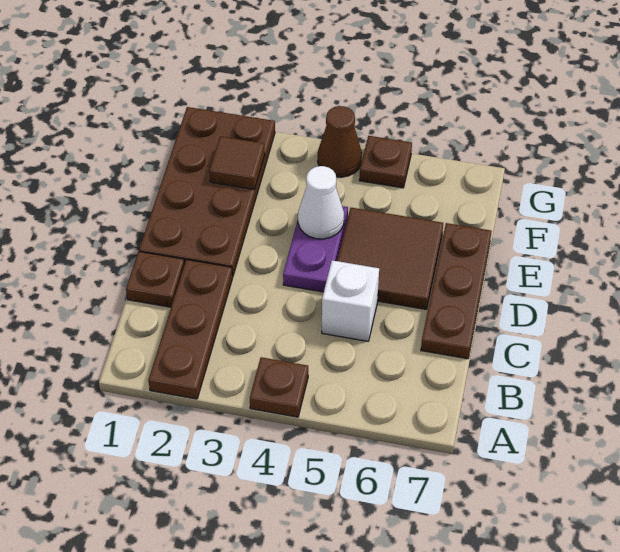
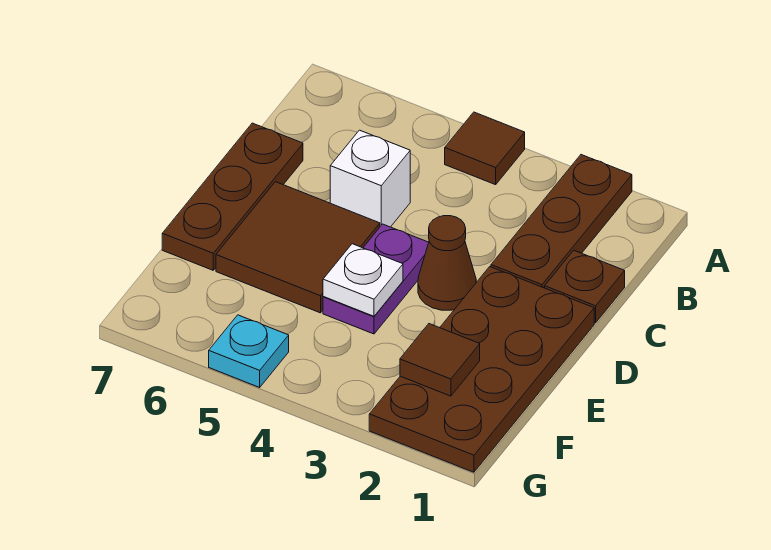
brown 1x1 plate [250,357,308,417] -> brown 1x1 tile [445,112,525,185]
white 1x1 cone [298,166,344,239] -> white 1x1 plate [323,244,403,316]
brown 1x1 cone [318,106,362,177] -> brown 1x1 cone moved to [418,216,476,310]
brown 1x1 plate [359,136,412,188] -> cyan 1x1 plate [209,315,289,387]

